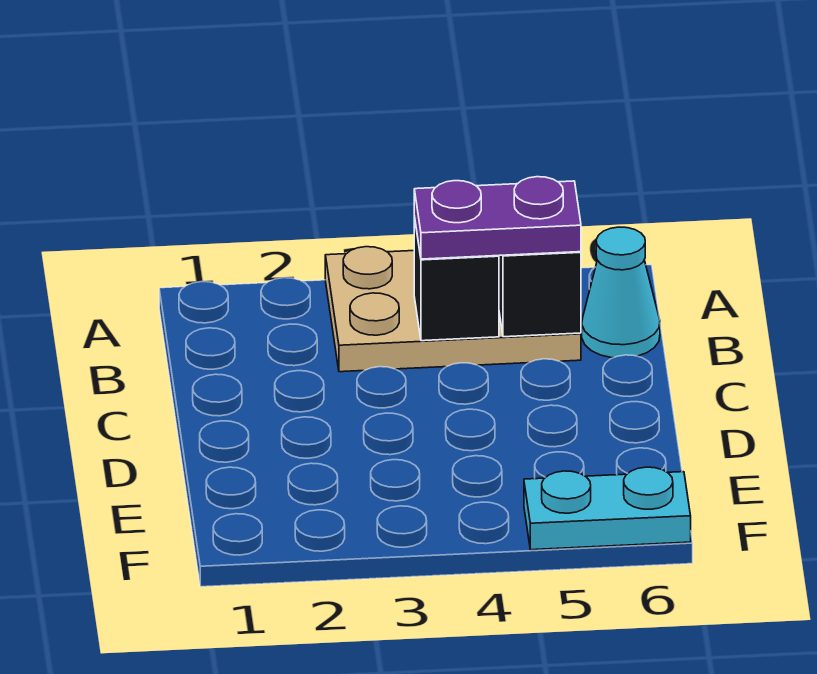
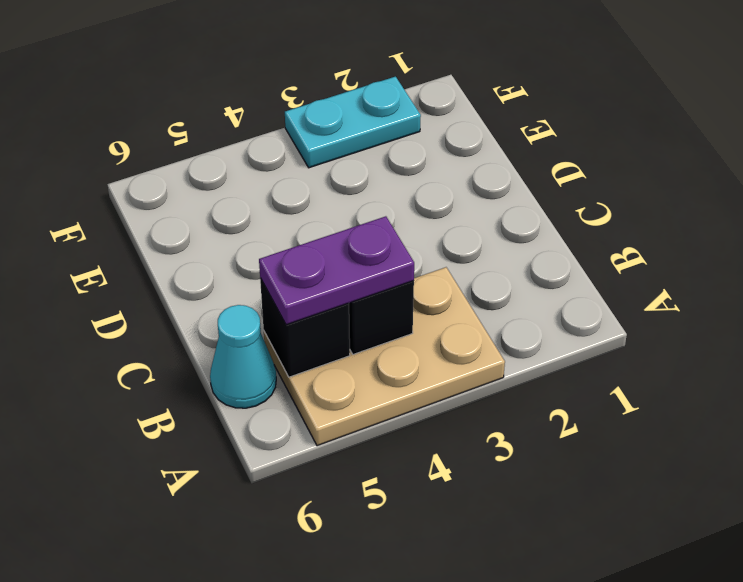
cyan 1x2 plate [524,467,691,550] -> cyan 1x2 plate moved to [285,77,421,168]

